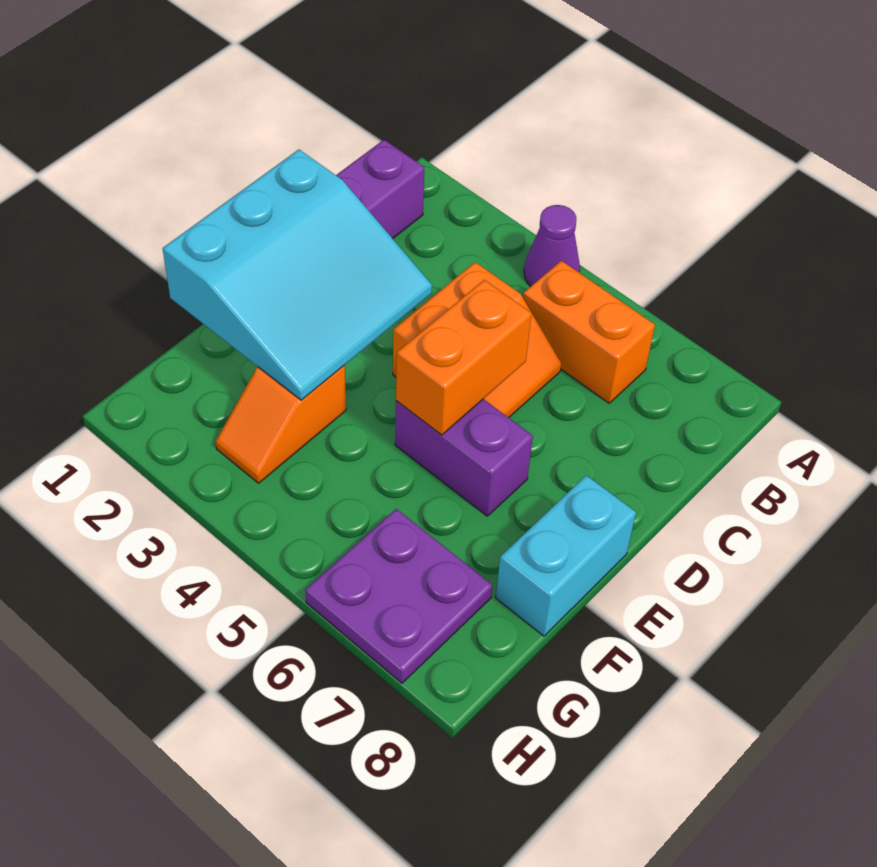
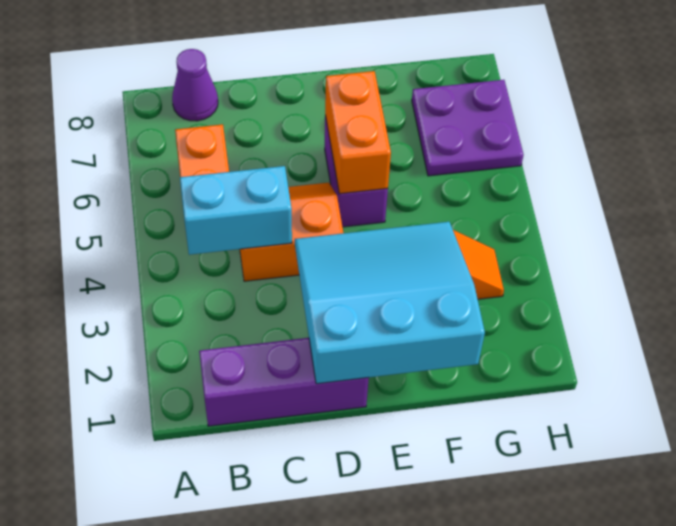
purple 1x1 cone [524,205,580,286] -> purple 1x1 cone moved to [172,49,218,121]
orange 1x2 brick [396,280,531,435] -> orange 1x2 brick turned to [325,71,391,194]
cyan 1x2 brick [496,475,636,636] -> cyan 1x2 brick moved to [180,166,292,255]

